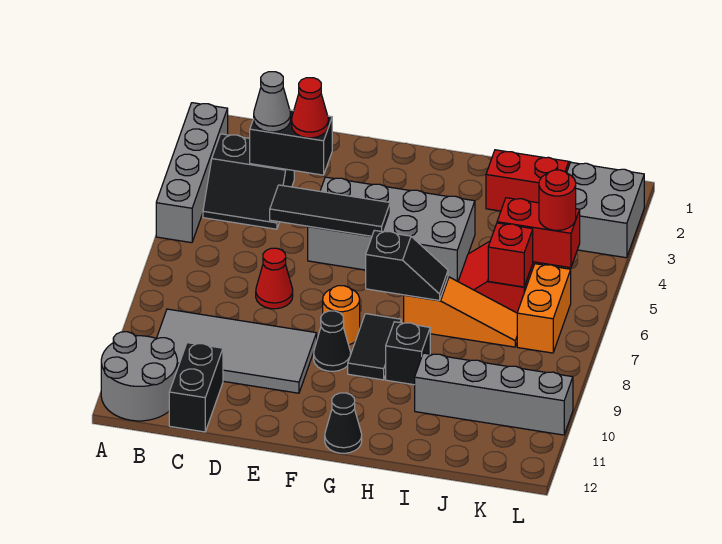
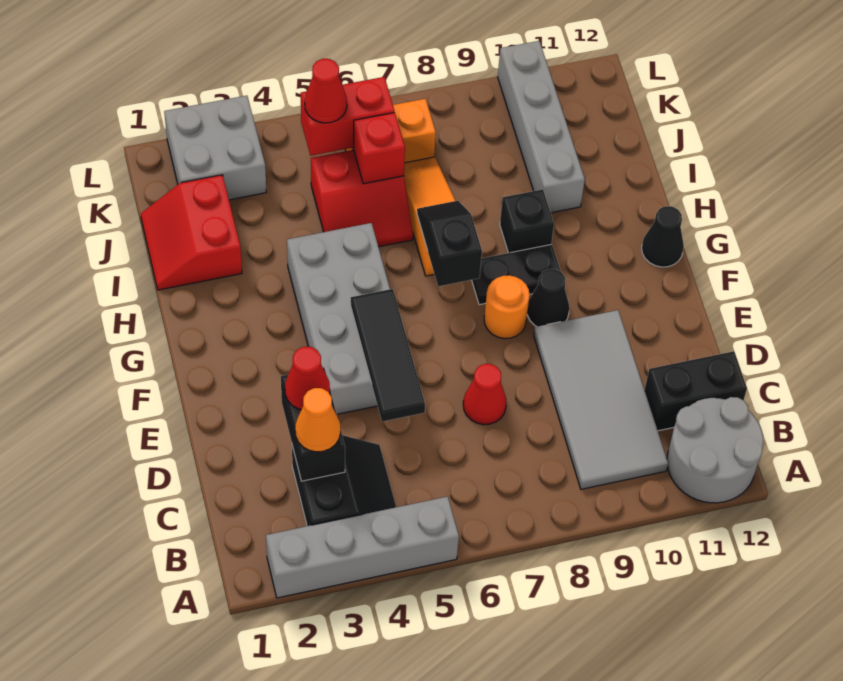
grey 1x1 cone [254,72,291,132] -> orange 1x1 cone [295,388,341,452]
black 1x2 tile [348,314,401,380] -> black 1x2 plate [472,244,561,305]
red 1x2 brick [497,198,580,268] -> red 1x2 brick turned to [301,77,394,156]
red 1x1 round brick [539,170,576,230] -> red 1x1 cone [305,59,347,123]

